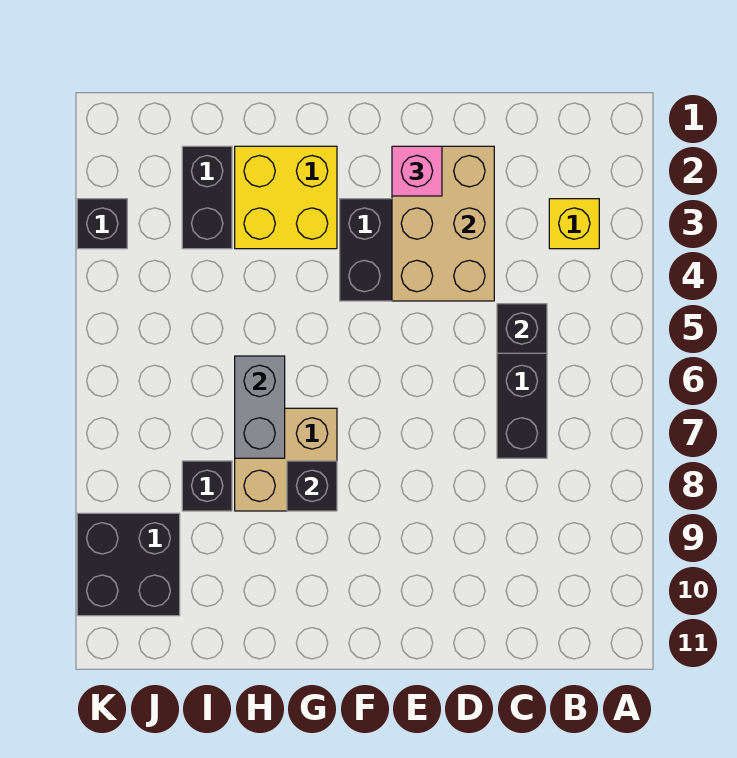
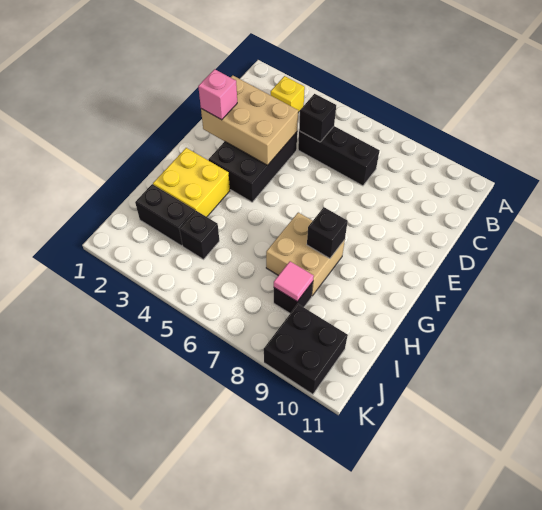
grey 1x2 brick [235,356,285,458] -> none
none -> pink 1x1 tile [274,261,314,301]
black 1x1 brick [77,199,127,249] -> black 1x1 brick moved to [180,211,219,259]

